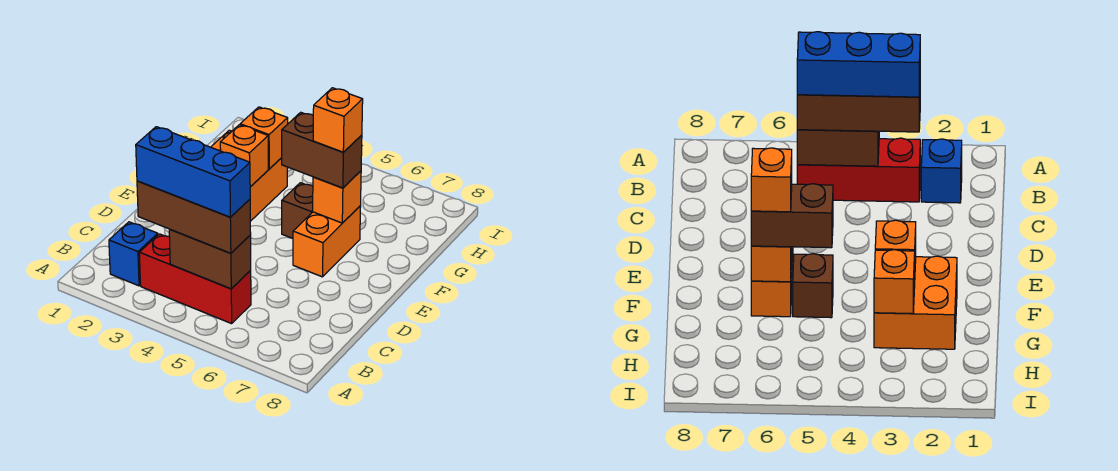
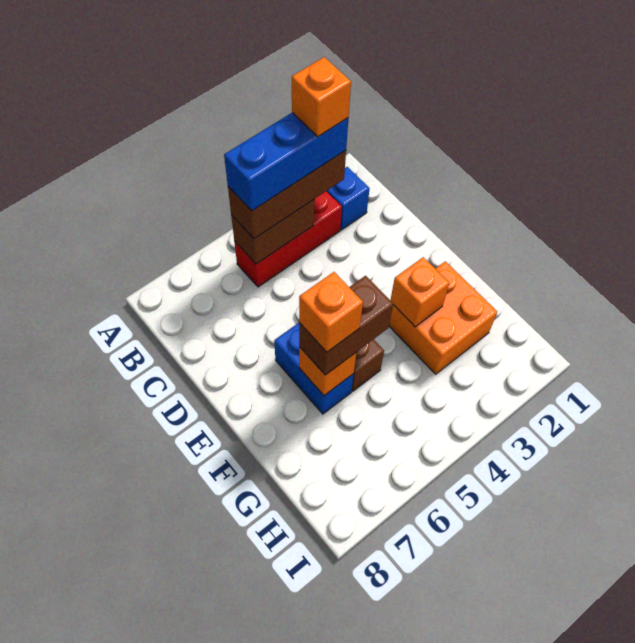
orange 1x2 brick [293,206,361,277] -> blue 1x2 brick [274,323,354,414]
orange 1x1 brick [240,107,288,169] -> orange 1x1 brick moved to [292,57,351,137]

